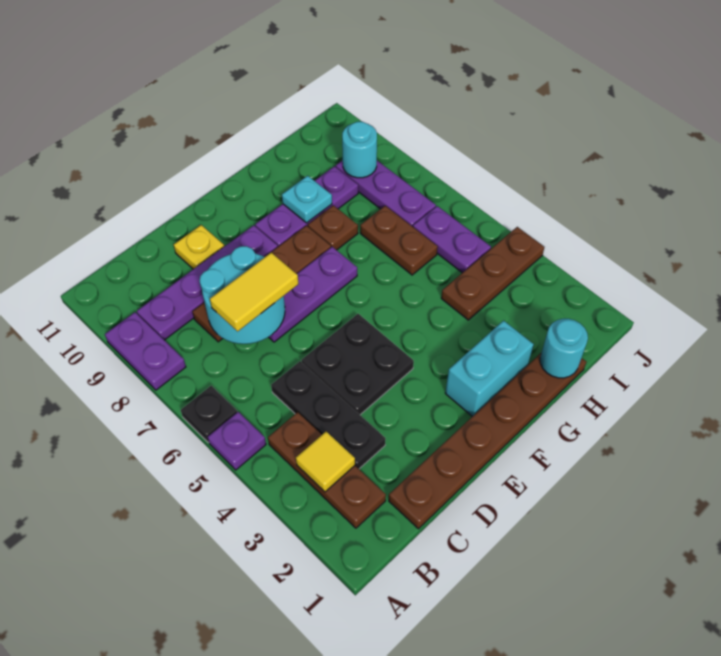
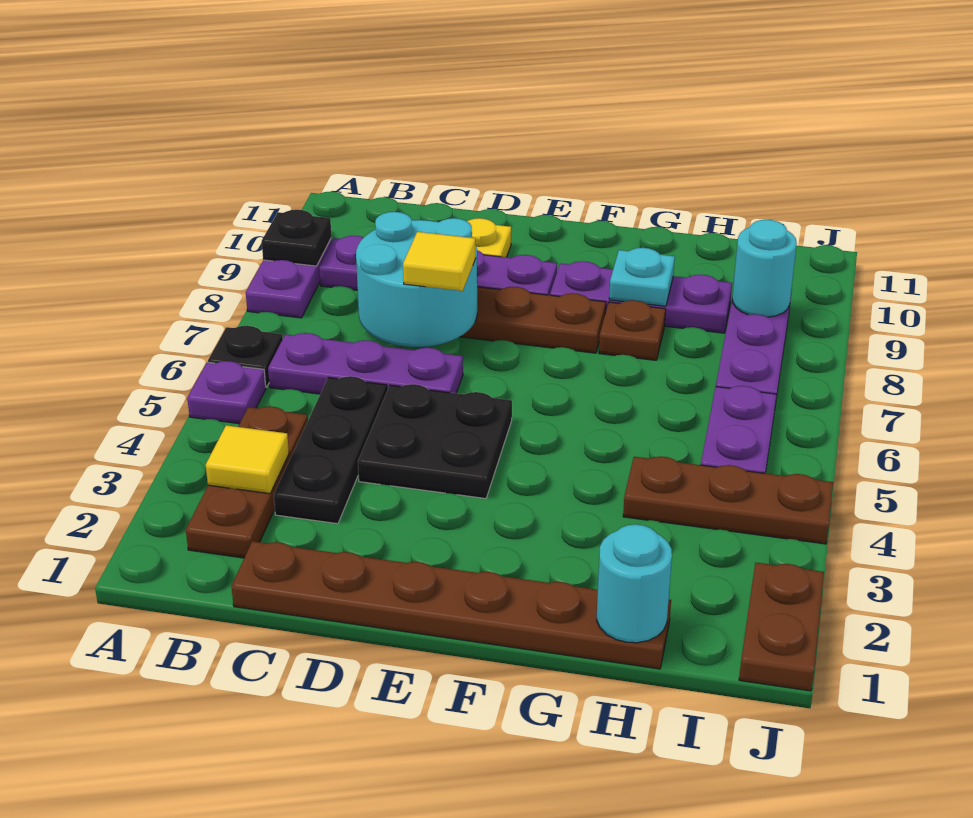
none -> black 1x1 plate [262,210,332,266]
yellow 1x2 tile [210,253,298,331] -> yellow 1x1 tile [403,232,476,291]
purple 1x3 plate [269,247,357,342] -> purple 1x3 plate moved to [268,333,463,394]
cyan 1x2 brick [445,321,534,416] -> none
brown 1x2 plate [360,206,438,275] -> brown 1x2 plate moved to [739,563,824,691]

